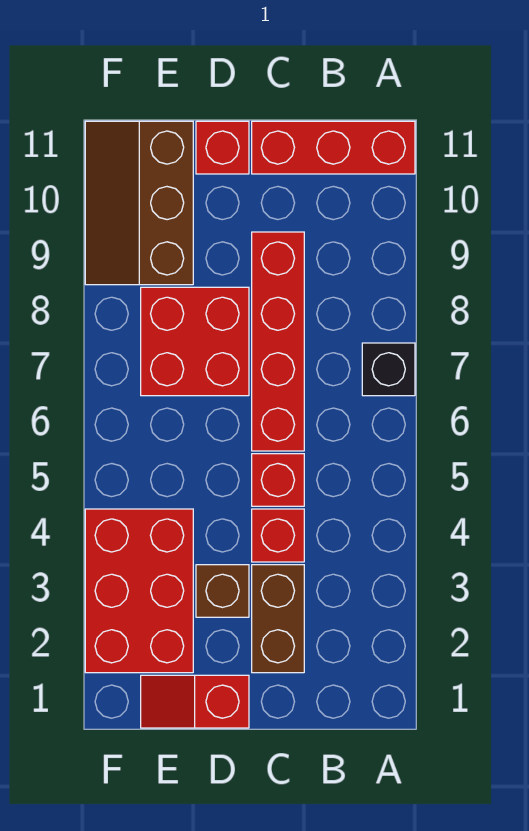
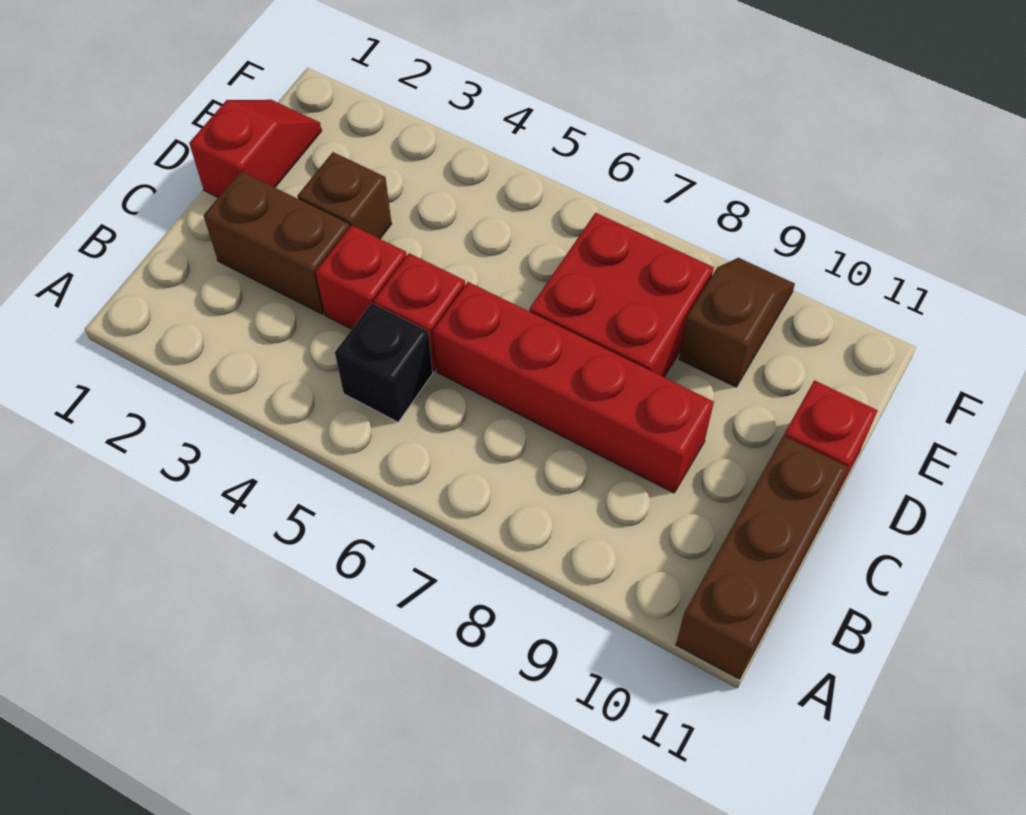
black 1x1 brick [362,343,415,396] -> black 1x1 brick moved to [335,303,433,422]
red 1x3 brick [252,121,415,174] -> brown 1x3 brick [676,436,848,679]
red 2x3 brick [85,509,193,673] -> none
brown 2x3 slope [85,121,193,285] -> brown 1x2 slope [679,258,795,387]

